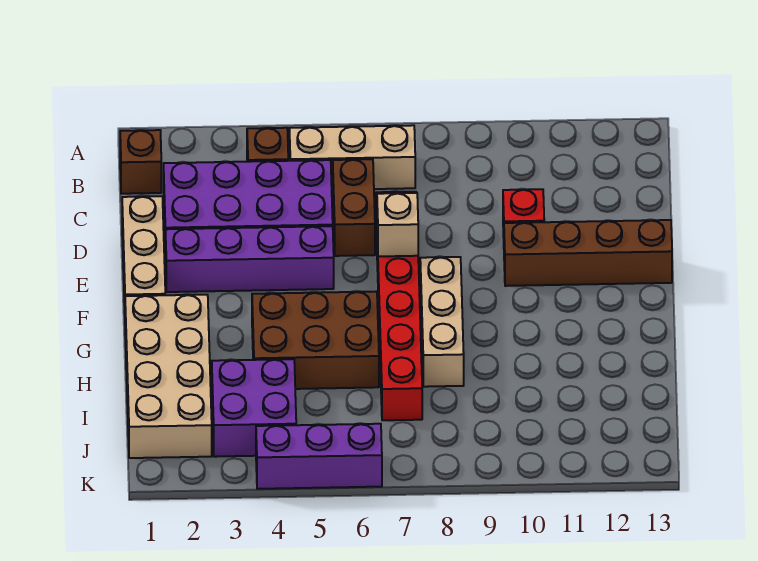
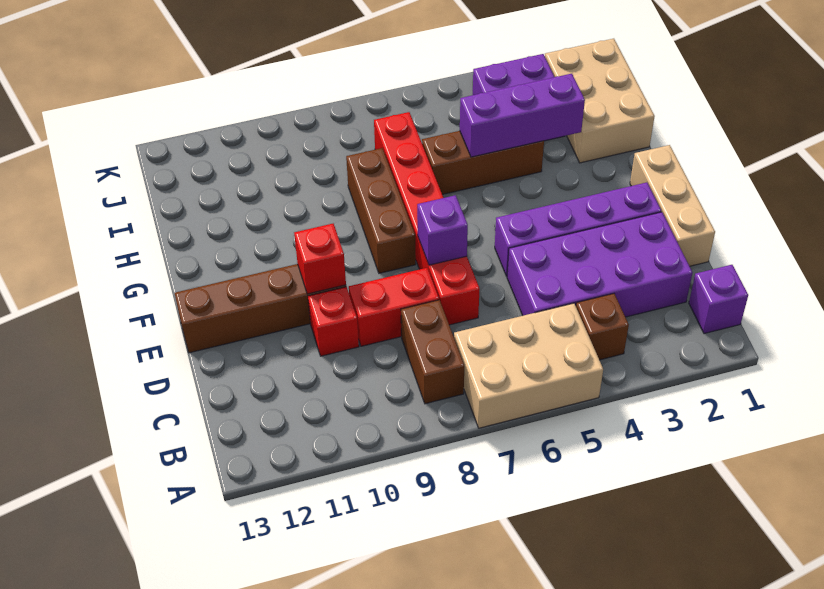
brown 1x1 brick [120,130,161,194] -> purple 1x1 brick [689,265,748,334]
tan 1x3 brick [289,125,415,190] -> tan 2x3 brick [454,303,603,428]
brown 1x2 brick [333,159,375,256] -> brown 1x2 brick moved to [401,300,464,404]
none -> red 1x2 brick [349,268,439,346]
tan 1x1 brick [377,193,418,256] -> purple 1x1 brick [417,195,468,265]
none -> red 1x1 brick [294,223,346,294]
tan 1x3 brick [420,257,464,387] -> brown 1x3 brick [346,148,416,273]
tan 2x4 brick [125,295,212,458] -> tan 2x3 brick [545,39,655,163]
brown 2x3 brick [252,291,379,389] -> brown 1x3 brick [422,131,544,195]
purple 1x3 brick [256,424,382,489] -> purple 1x3 brick moved to [460,74,585,157]

